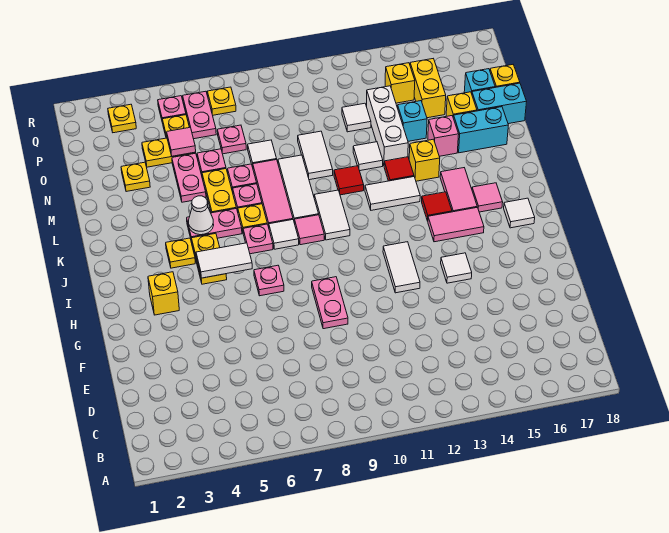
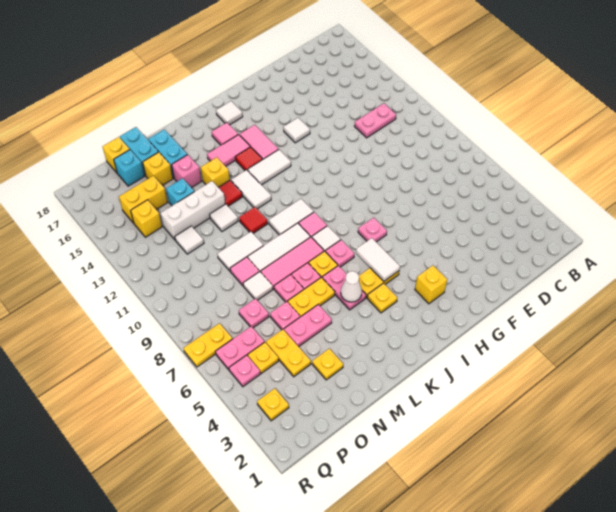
pink 1x2 plate [312,277,348,329] -> pink 1x2 plate moved to [354,103,396,138]
white 1x2 tile [383,242,420,293] -> white 1x2 tile moved to [248,150,291,185]
pink 1x1 tile [167,127,196,156] -> pink 1x1 tile moved to [230,257,259,286]
yellow 1x1 plate [207,87,236,115] -> yellow 1x2 plate [184,323,232,367]

